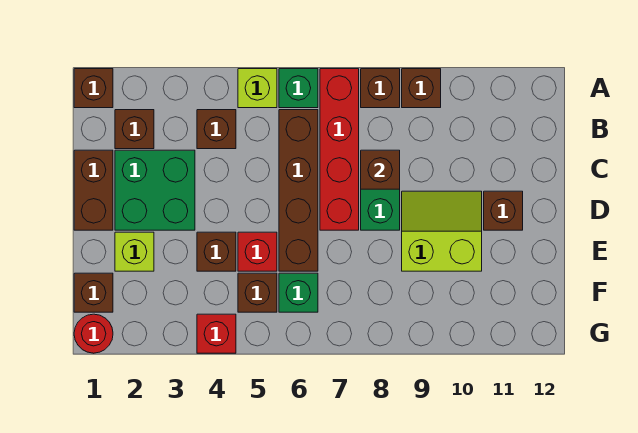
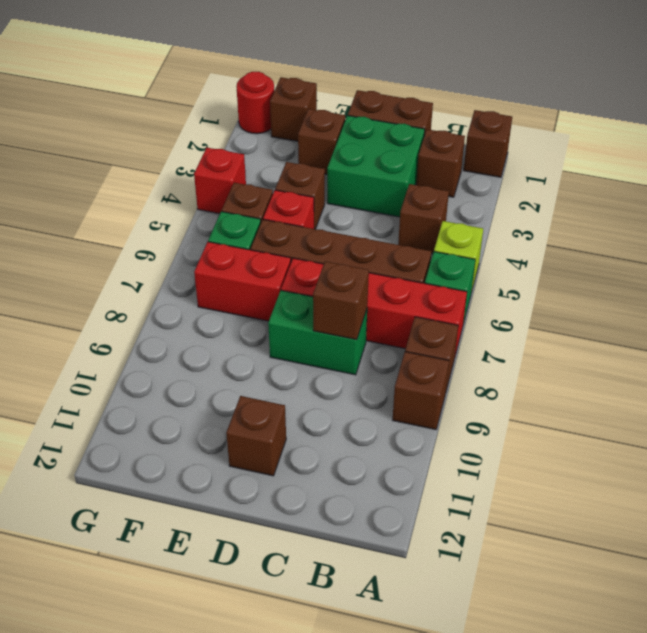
lime 2x2 slope [402,191,482,271] -> none
lime 1x1 brick [115,232,154,271] -> brown 1x1 brick [298,109,345,174]
none -> red 1x2 brick [194,242,291,321]

